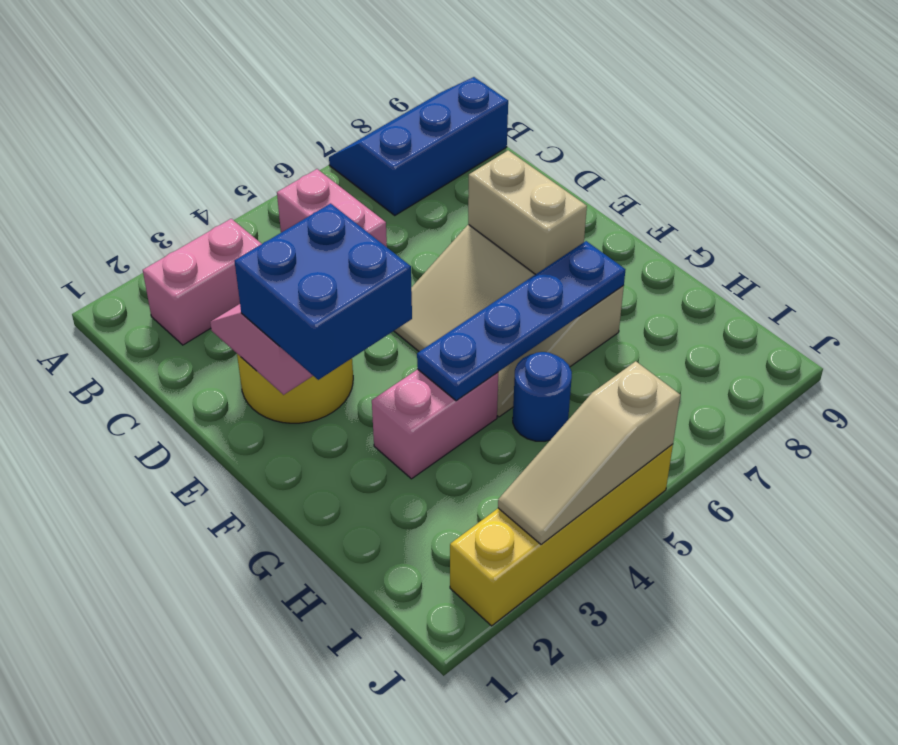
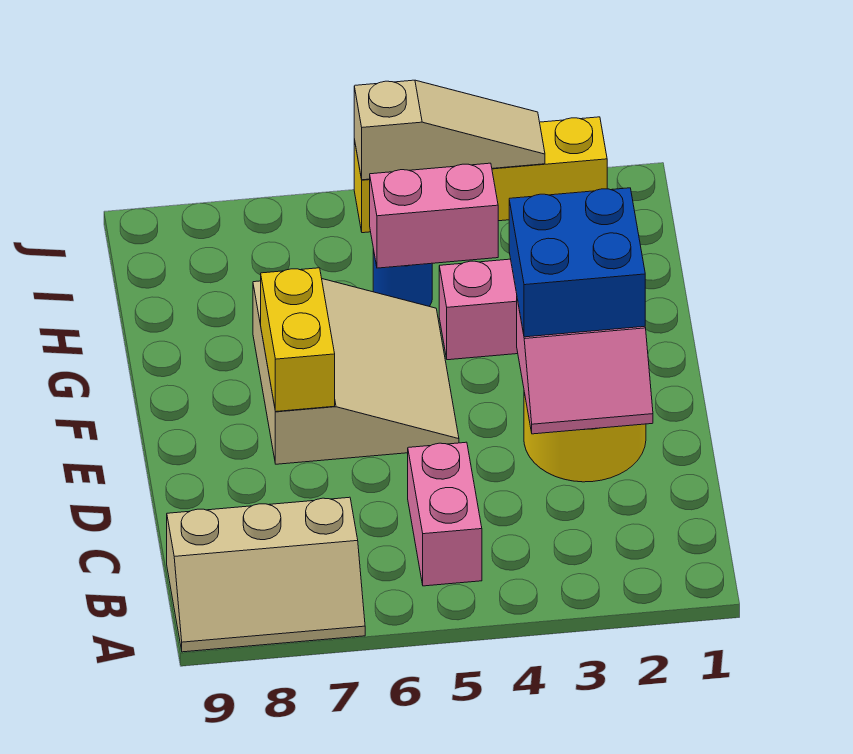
blue 2x3 slope [329,77,508,215] -> tan 2x3 slope [167,497,365,652]
pink 1x2 brick [143,219,261,345] -> pink 1x2 brick moved to [369,163,498,268]
tan 1x2 brick [468,150,587,275] -> yellow 1x2 brick [261,268,335,412]
blue 1x4 plate [417,241,625,401] -> none

